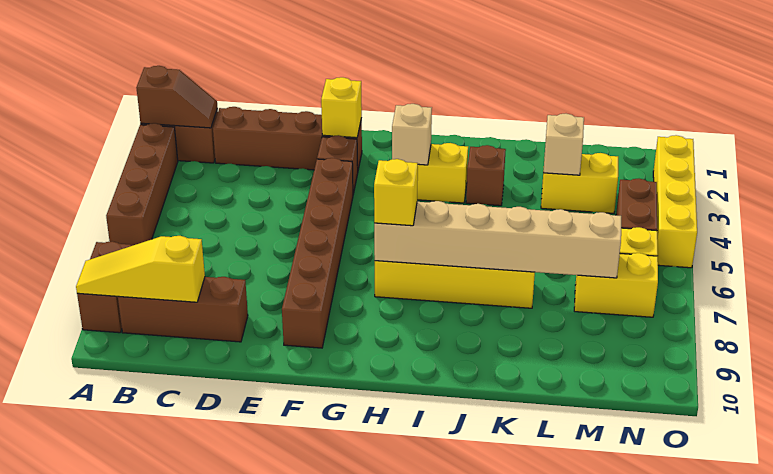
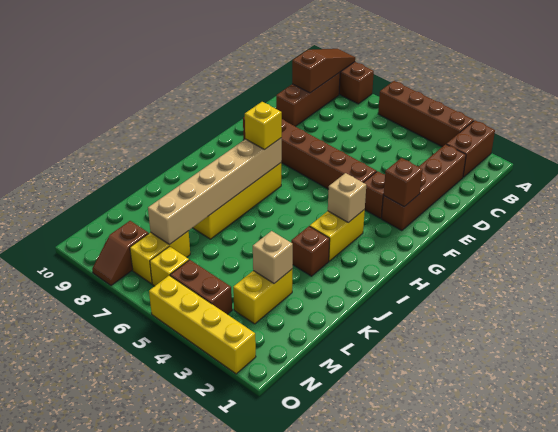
brown 1x2 slope [136,66,217,128] -> brown 1x2 slope moved to [92,221,149,286]
yellow 1x3 slope [76,236,205,302] -> brown 1x3 slope [292,49,355,93]
yellow 1x1 brick [321,77,362,138] -> brown 1x1 brick [383,158,423,207]

